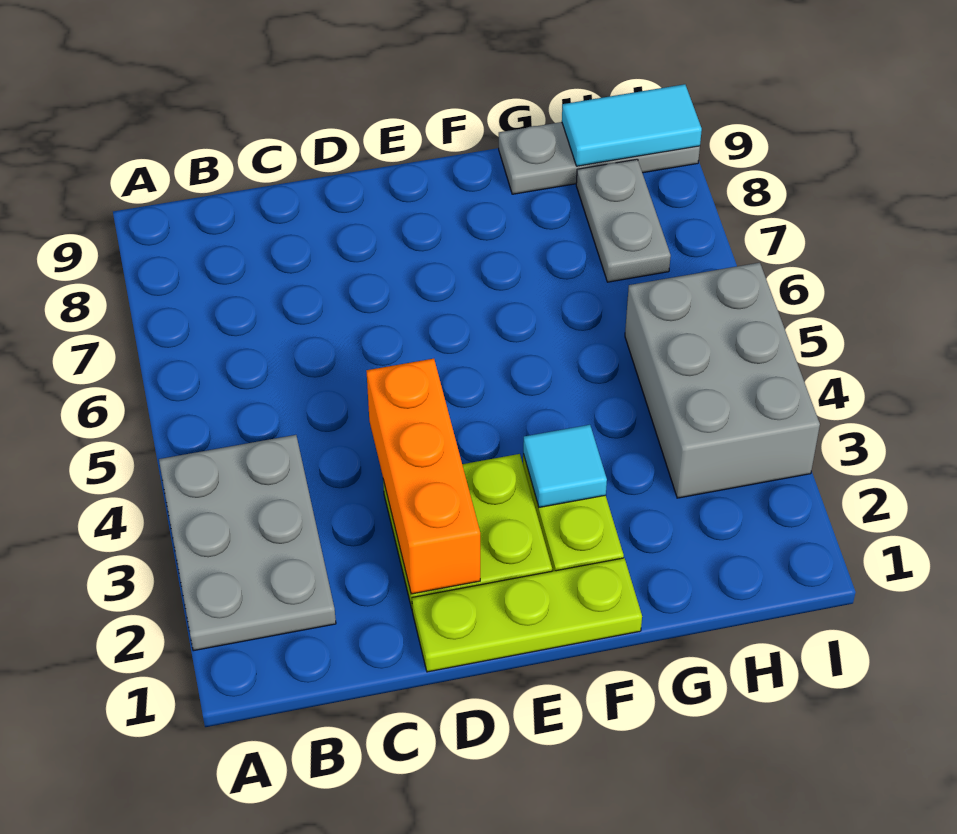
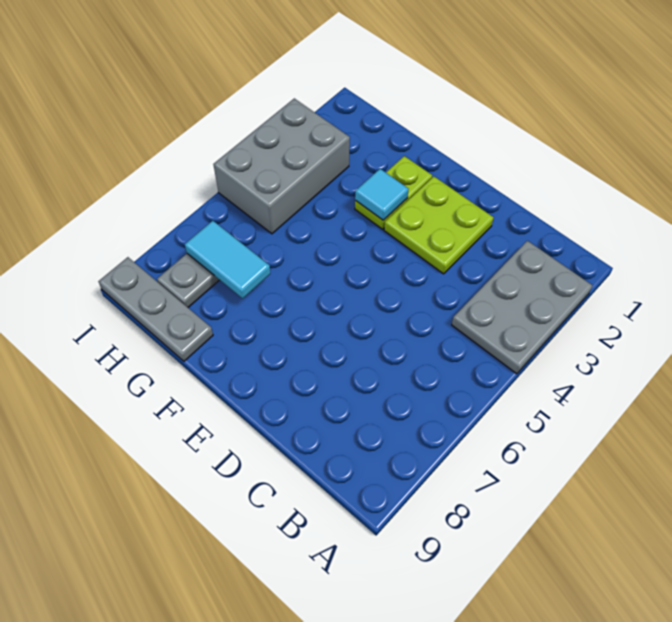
lime 1x3 plate [412,558,642,672] -> none
orange 1x3 brick [367,359,480,594] -> none
cyan 1x2 tile [562,84,702,166] -> cyan 1x2 tile moved to [185,221,270,298]

